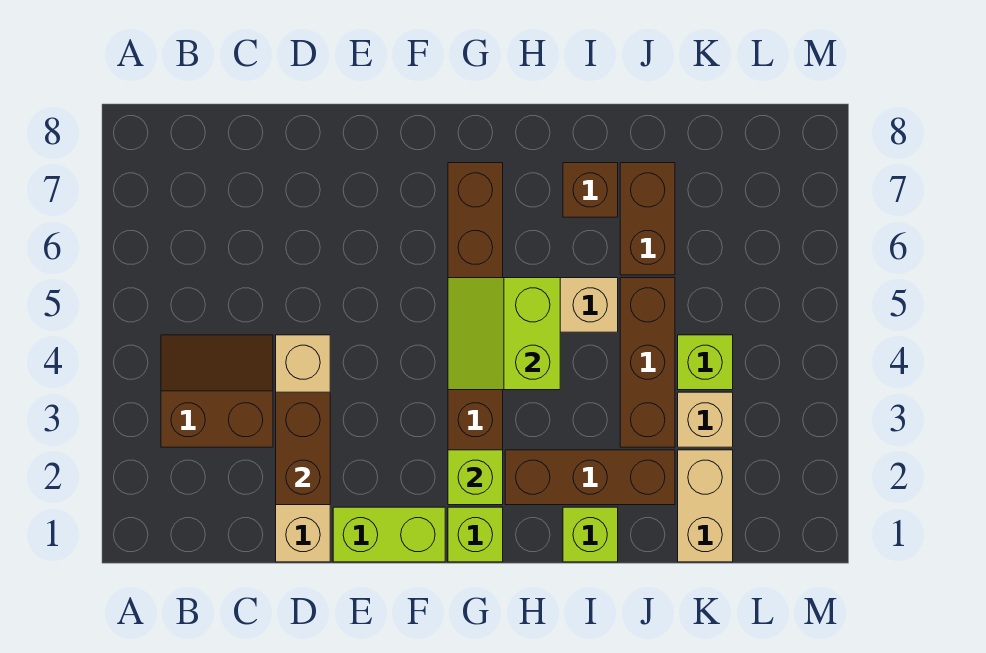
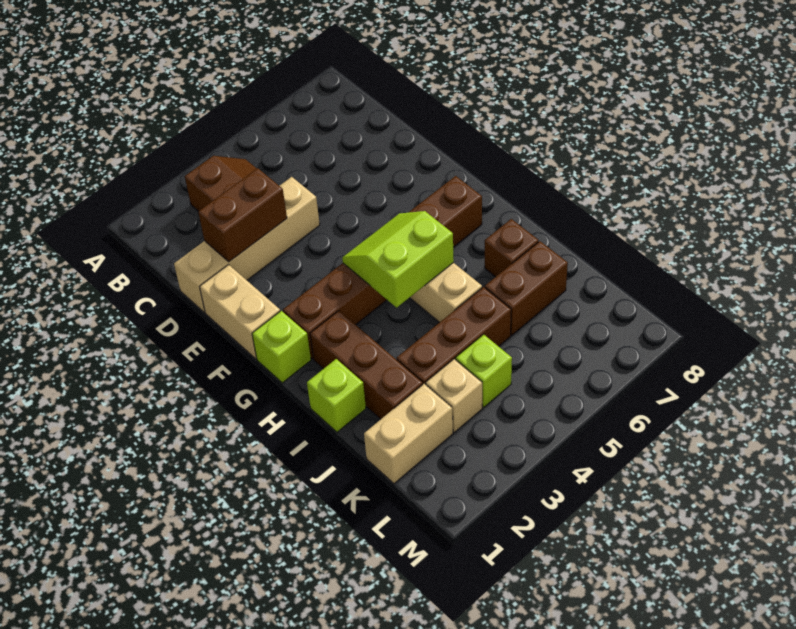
lime 1x2 brick [333,507,445,562] -> tan 1x2 brick [200,265,280,359]
lime 1x1 brick [448,450,503,505] -> none

